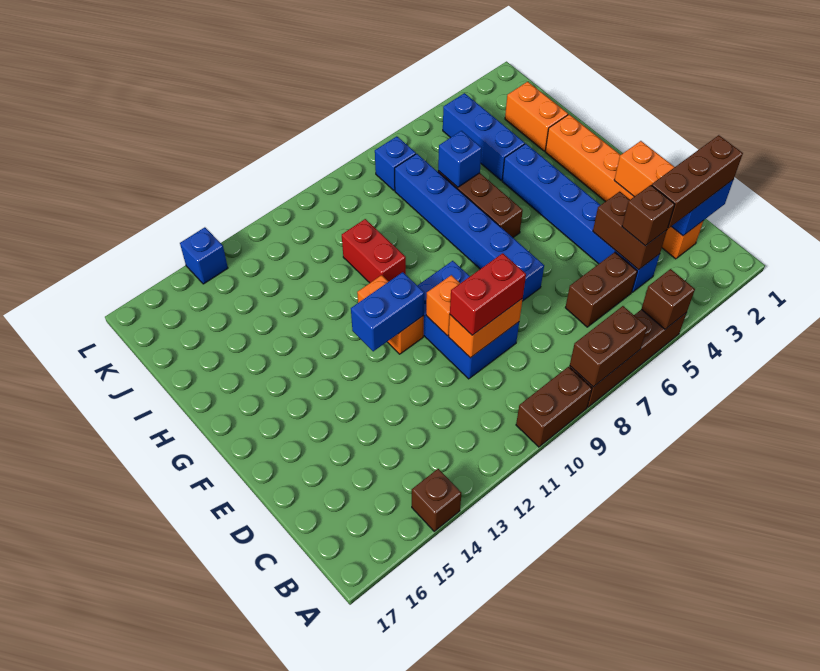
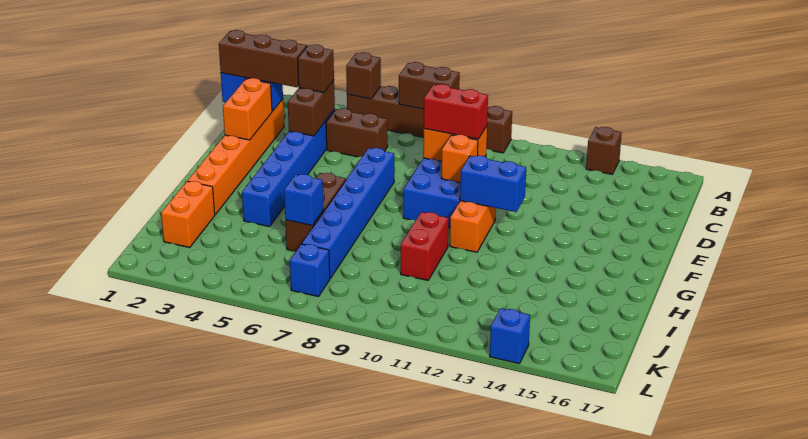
blue 1x3 brick [443,93,525,180] -> none

